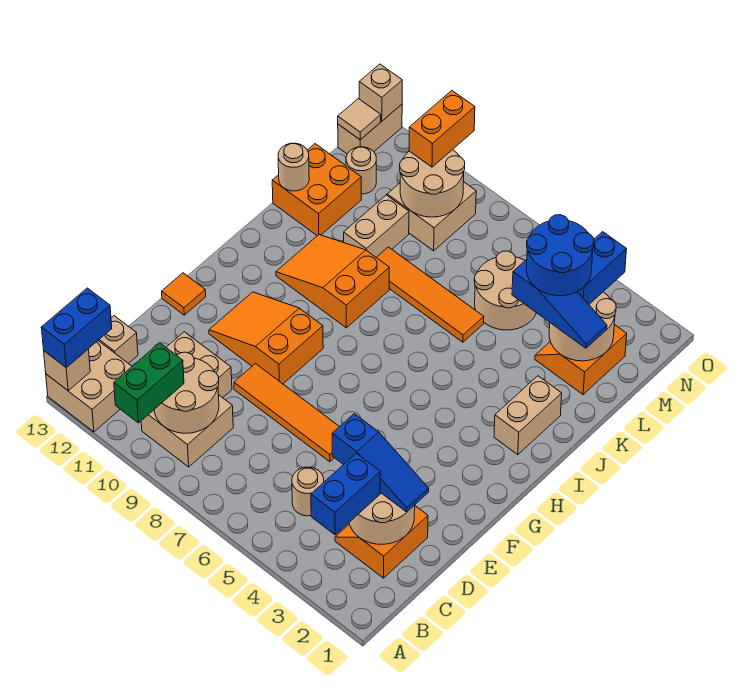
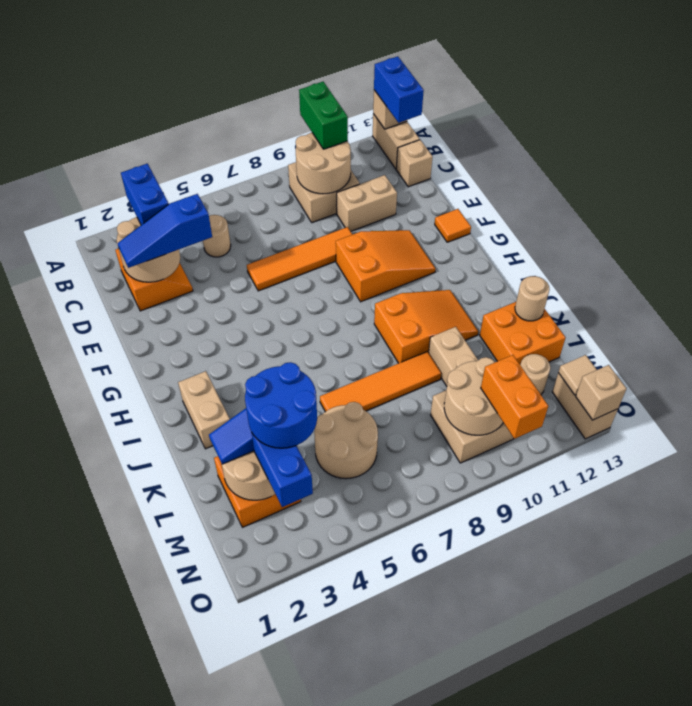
tan 2x2 brick [46,341,132,432] -> tan 1x2 brick [373,114,420,169]

